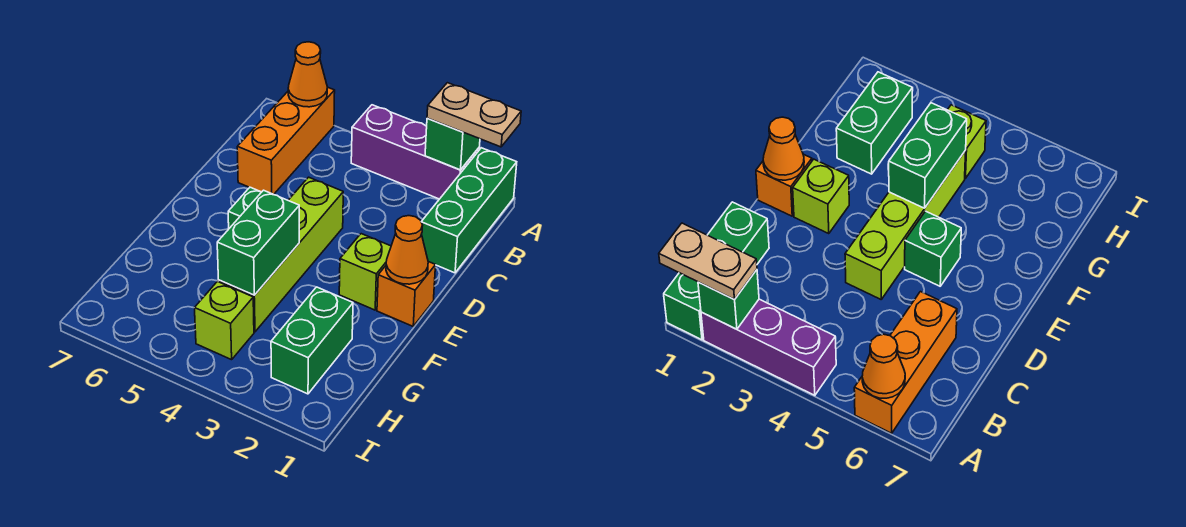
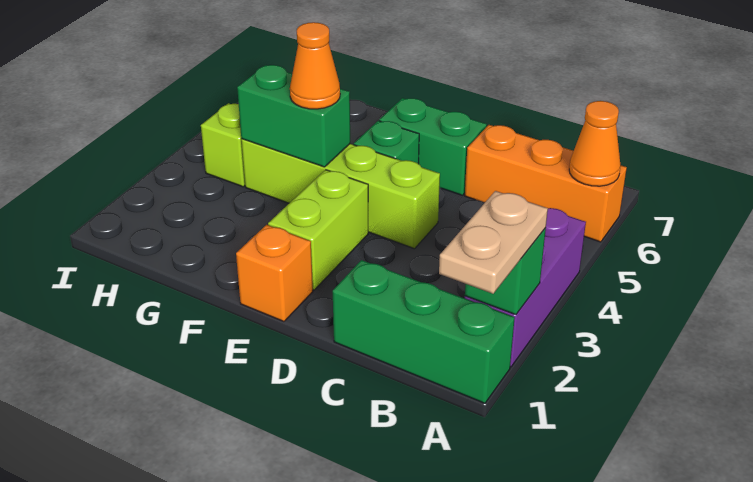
orange 1x1 cone [386,216,428,284] -> orange 1x1 cone moved to [290,22,340,109]
lime 1x1 brick [339,234,391,310] -> lime 1x2 brick [268,170,368,290]
green 1x2 brick [271,287,353,394] -> green 1x2 brick moved to [379,98,487,195]

